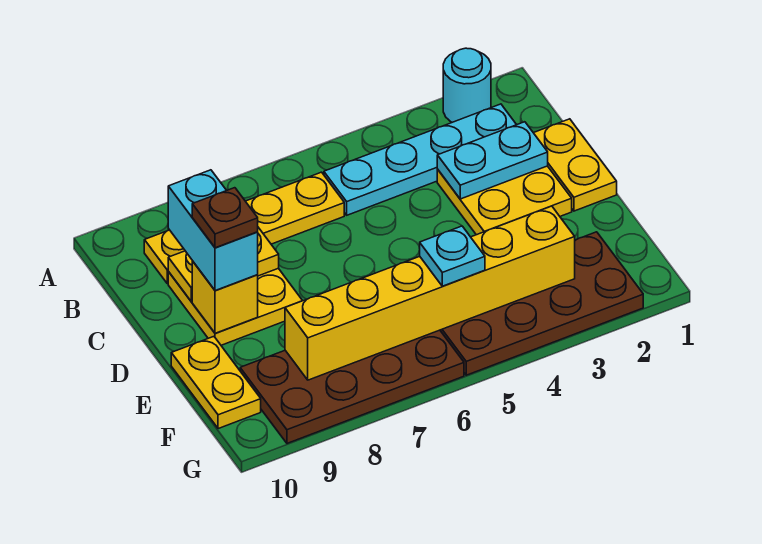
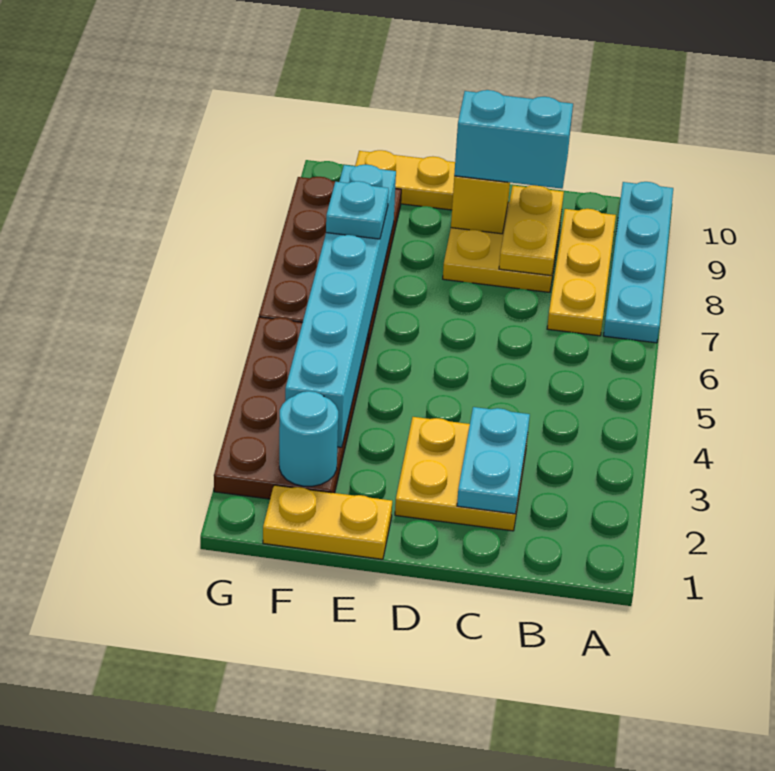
cyan 1x1 round brick [443,48,491,122] -> cyan 1x1 round brick moved to [279,391,338,486]
cyan 1x4 plate [324,104,516,215] -> cyan 1x4 plate moved to [603,182,673,343]
yellow 1x4 plate [144,172,344,284] -> yellow 1x3 plate [547,209,616,336]
yellow 1x2 plate [534,119,617,211] -> yellow 1x2 plate moved to [263,485,392,559]
brown 1x1 plate [192,188,258,248] -> none
yellow 1x6 brick [285,206,575,380] -> cyan 1x6 brick [285,165,396,447]
cyan 1x1 plate [420,226,485,286] -> cyan 1x1 plate moved to [326,181,389,239]

